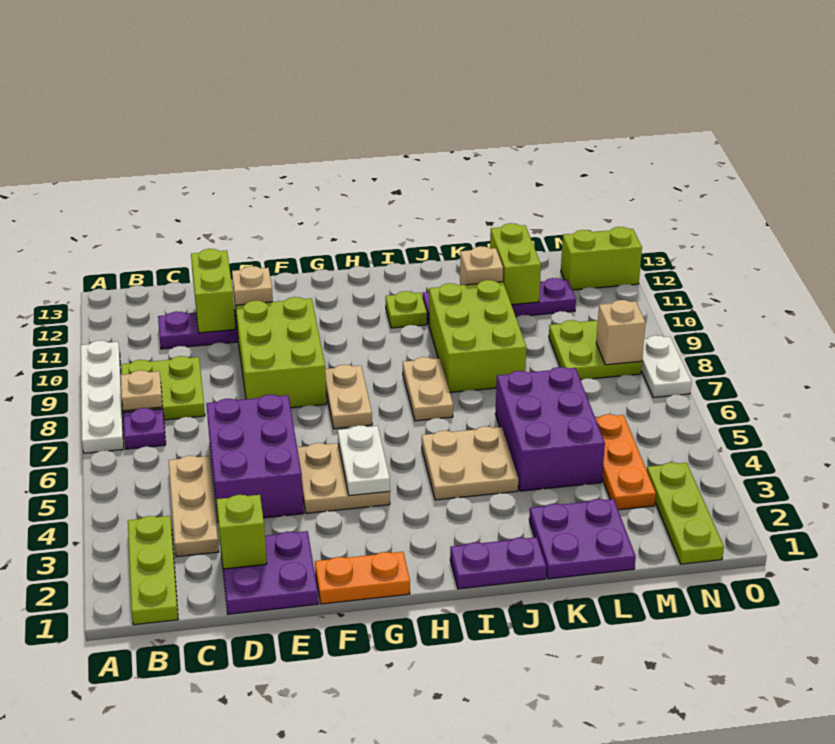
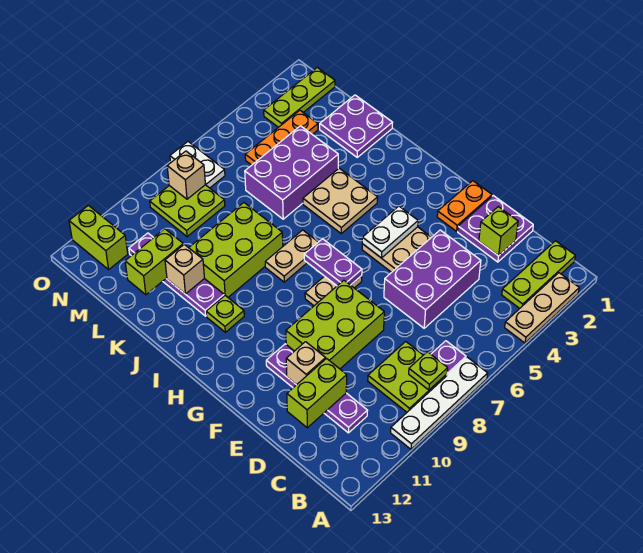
tan 1x1 plate [121,370,163,411] -> lime 1x1 plate [409,352,448,390]
tan 1x3 plate [168,456,219,557] -> tan 1x3 plate moved to [505,273,579,343]
orange 1x2 plate [315,552,410,604] -> orange 1x2 plate turned to [437,181,492,231]
purple 1x2 plate [450,537,546,589] -> purple 1x2 plate moved to [304,239,362,286]
white 1x2 plate [641,335,691,398] -> white 1x2 plate turned to [170,142,225,188]

